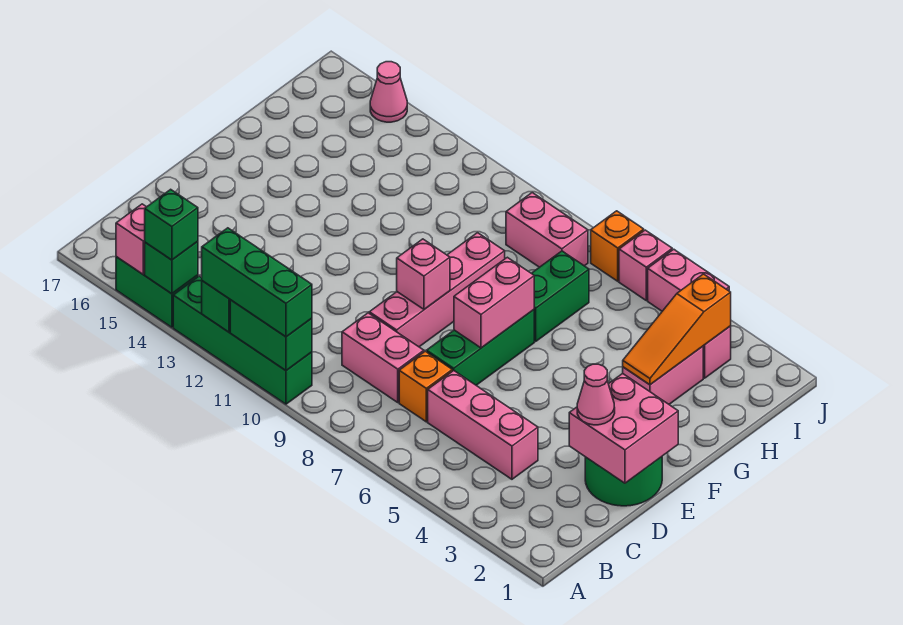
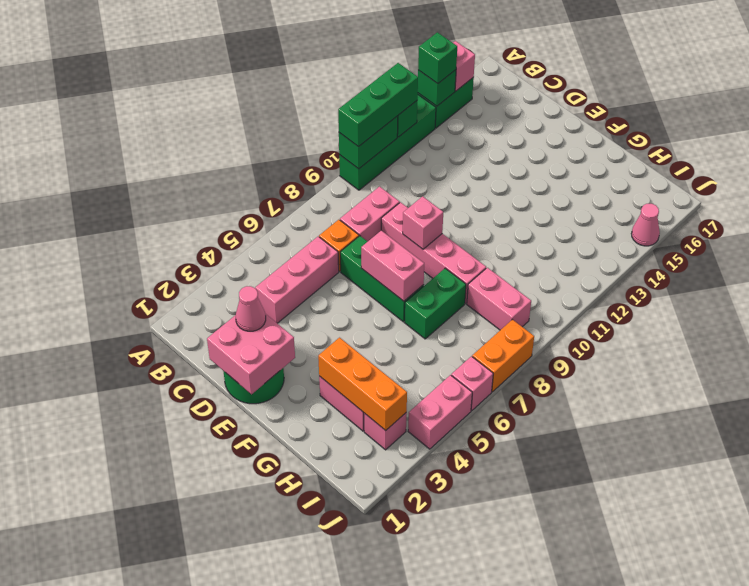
orange 1x3 slope [623,274,731,385] -> orange 1x3 brick [318,338,407,430]
green 1x2 brick [532,251,589,341] -> green 1x2 brick turned to [404,268,466,339]
pink 1x2 brick [506,193,588,267] -> pink 1x2 brick turned to [467,268,531,330]
orange 1x1 brick [591,211,644,281] -> orange 1x2 brick [472,320,534,392]

